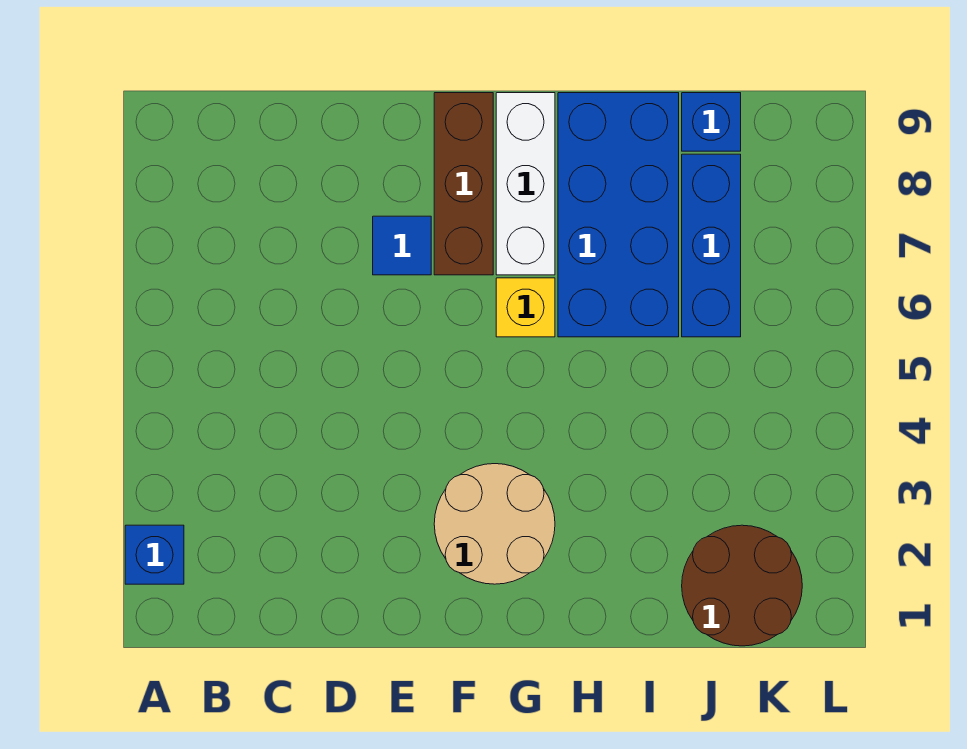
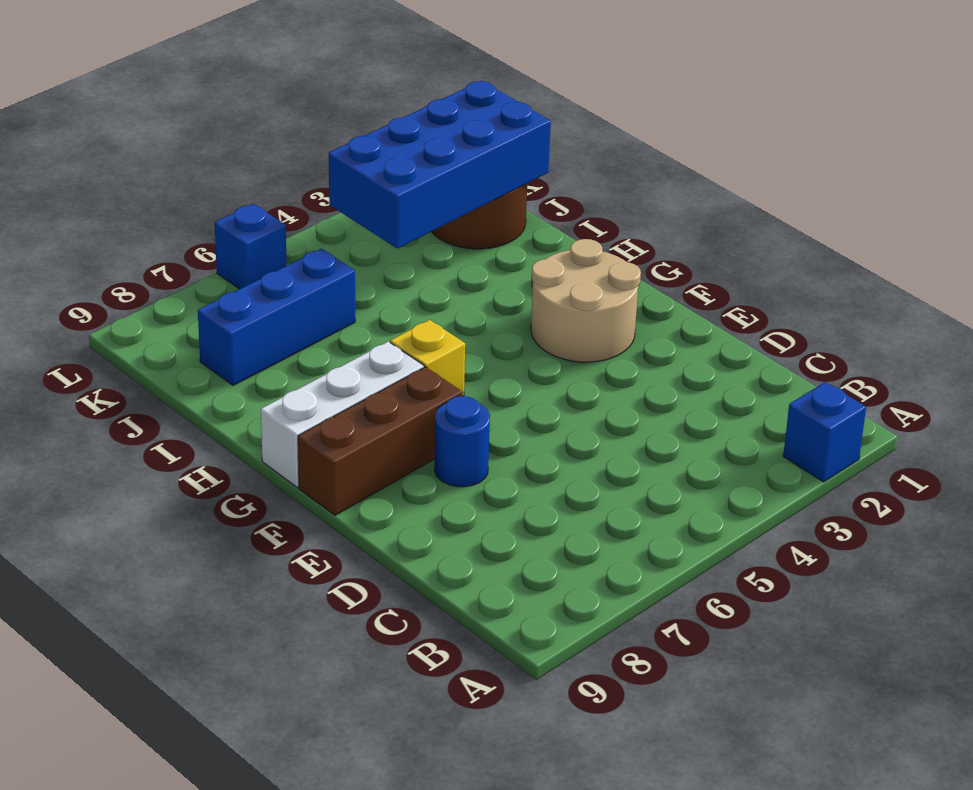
blue 1x1 tile [373,216,431,275] -> blue 1x1 round brick [434,396,490,487]
blue 2x4 brick [558,93,679,337] -> blue 2x4 brick moved to [329,81,551,248]
blue 1x1 brick [682,93,741,151] -> blue 1x1 brick moved to [215,204,287,289]

